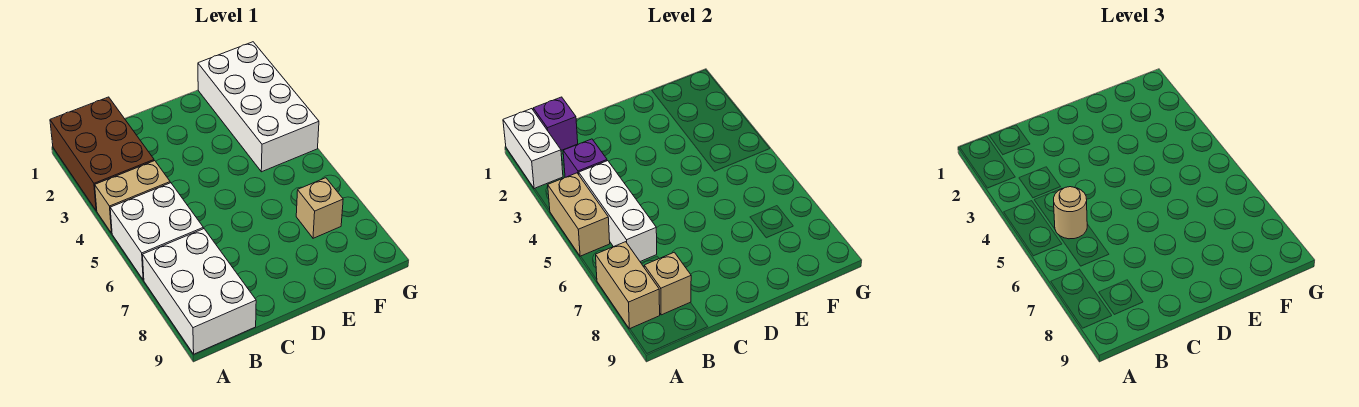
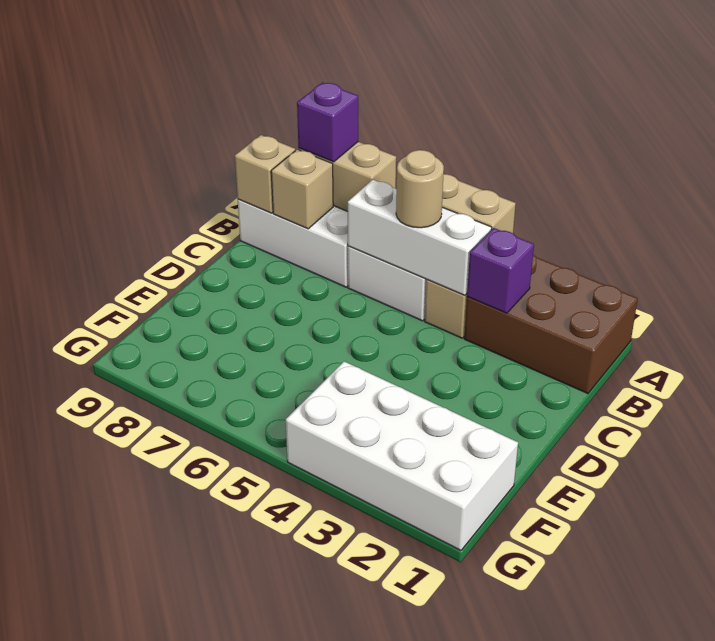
white 1x2 brick [503,109,563,189] -> none
purple 1x1 brick [533,97,578,150] -> purple 1x1 brick moved to [297,82,358,162]
tan 1x1 brick [296,178,343,238] -> tan 1x1 brick moved to [235,135,295,213]

